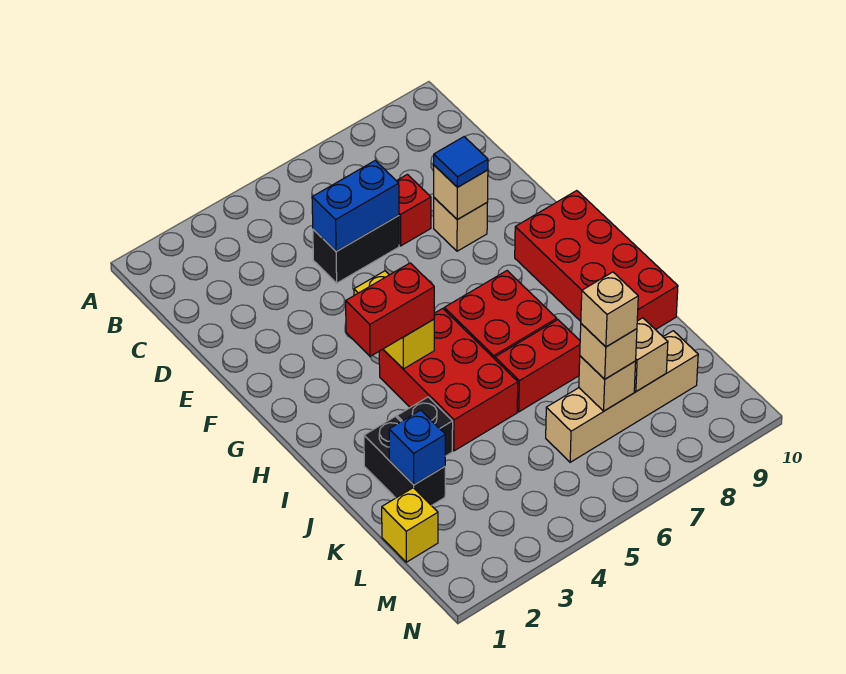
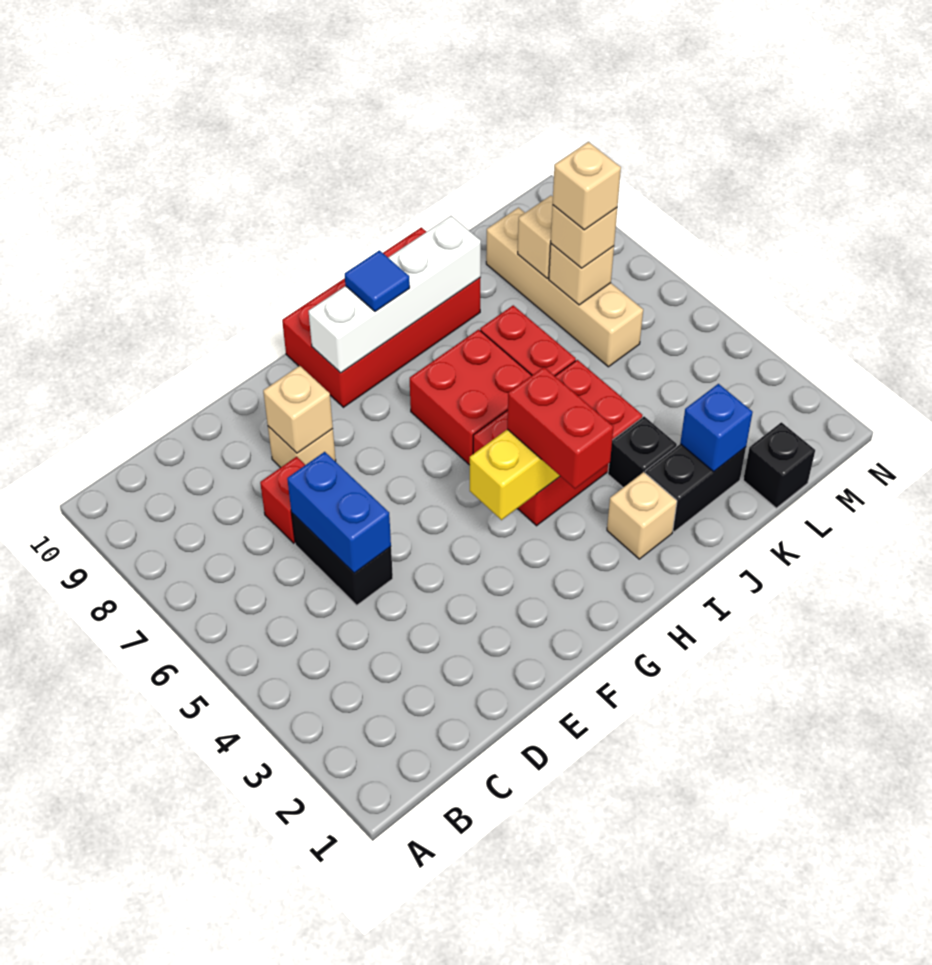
blue 1x1 tile [434,137,488,187] -> blue 1x1 tile moved to [345,250,410,311]
none -> white 1x4 brick [309,216,481,373]
none -> tan 1x1 brick [607,472,677,559]
yellow 1x1 brick [382,488,438,562] -> black 1x1 brick [743,422,815,508]

